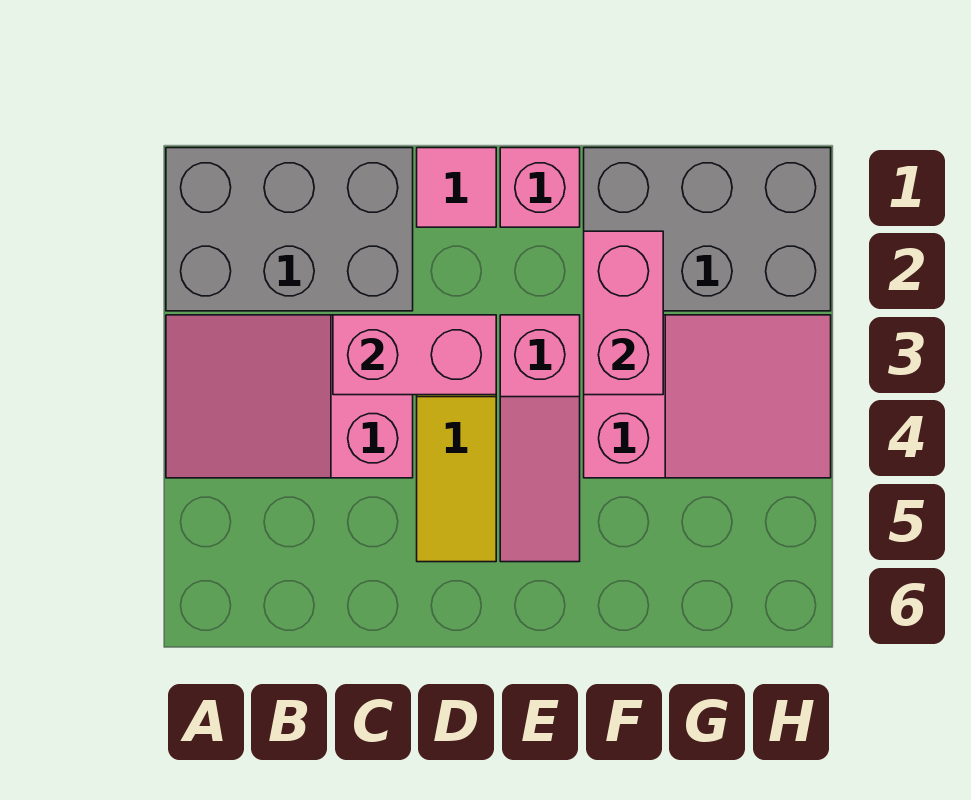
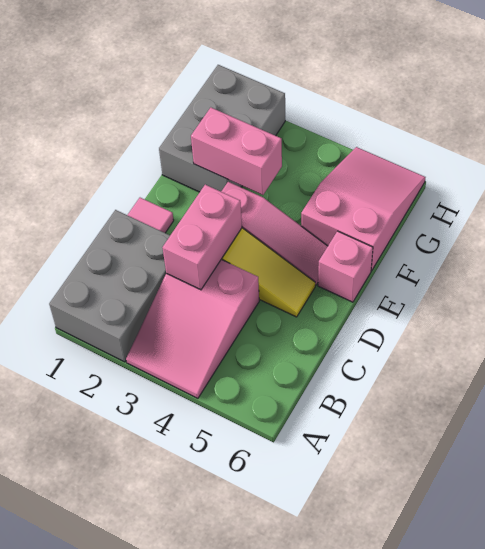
pink 1x1 brick [500,148,580,227] -> pink 1x1 brick moved to [318,231,373,302]
pink 2x3 slope [584,315,831,478] -> pink 2x3 slope moved to [301,147,425,271]

